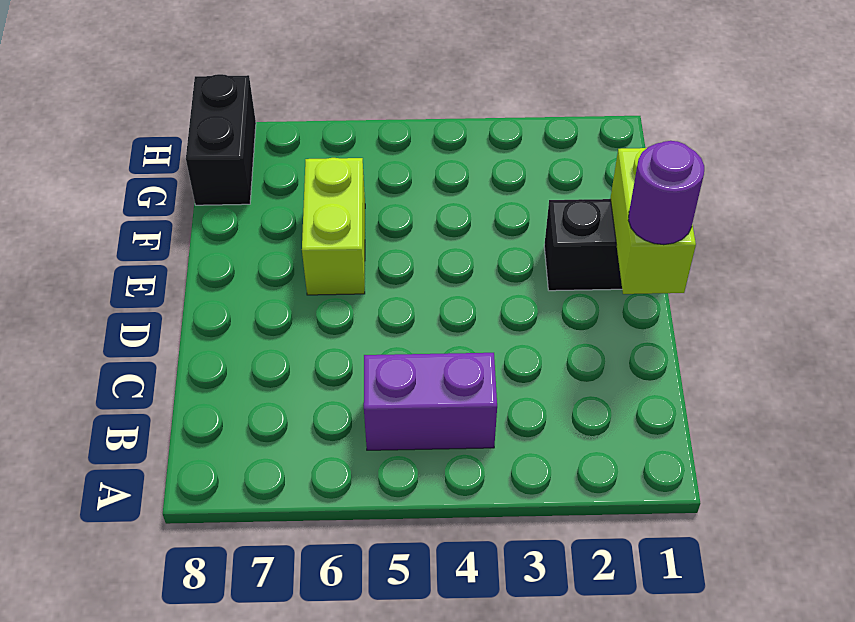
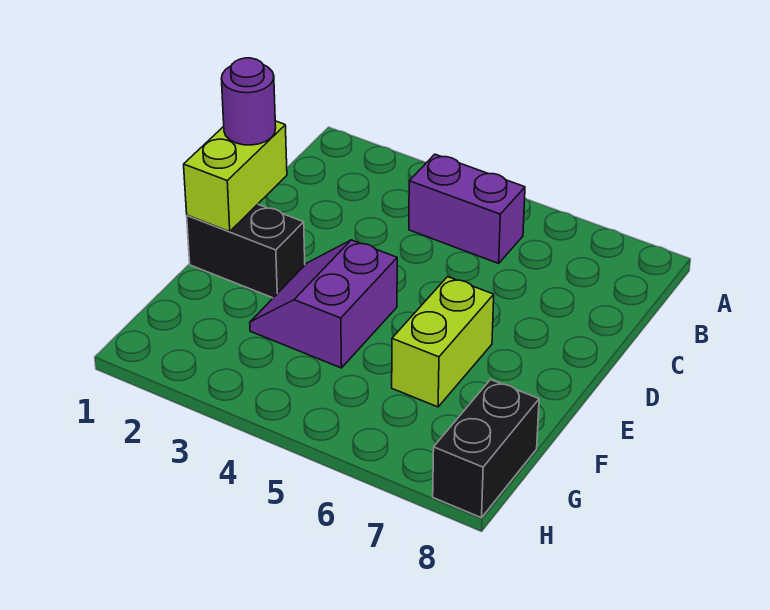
none -> purple 2x2 slope [250,240,397,368]

